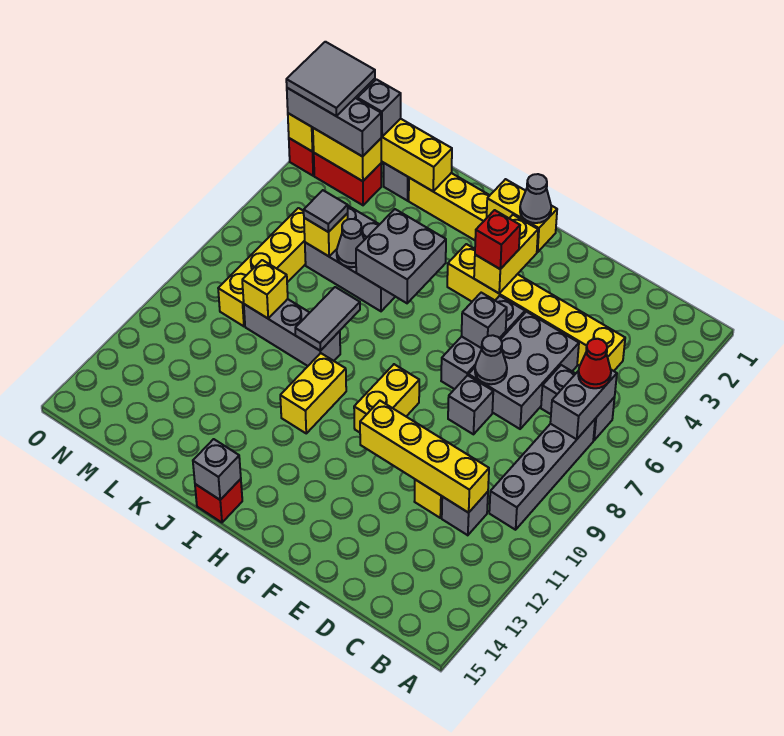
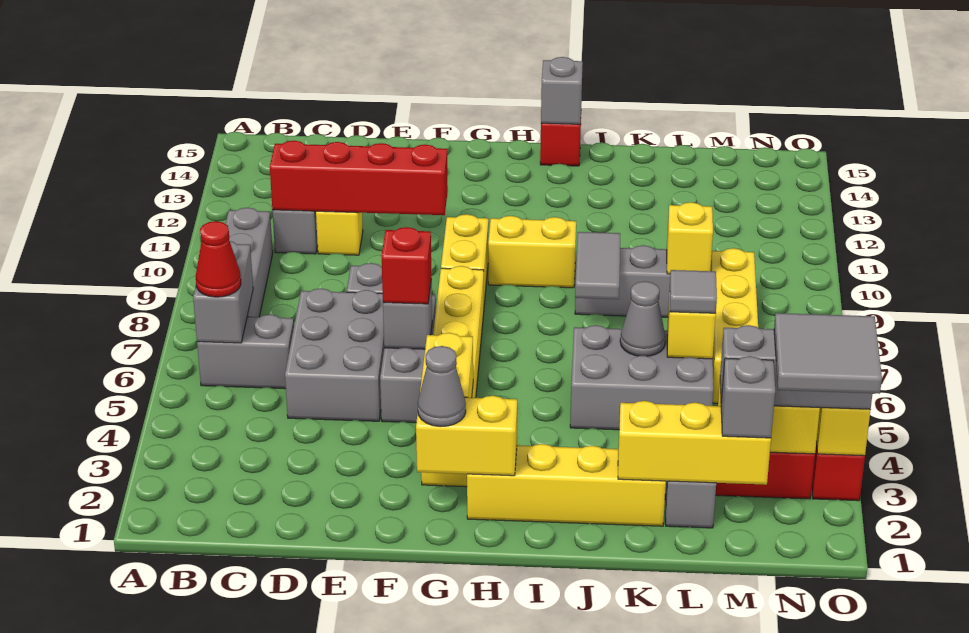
yellow 1x6 brick [447,244,625,371] -> yellow 1x6 brick turned to [421,266,484,487]
yellow 1x4 brick [360,401,489,513] -> red 1x4 brick [270,141,448,215]
grey 1x1 cone [475,335,507,384] -> none
red 1x1 brick [475,210,520,269] -> red 1x1 brick moved to [381,227,431,304]
grey 2x2 brick [356,209,446,303] -> none
yellow 1x2 brick [280,353,346,433] -> yellow 1x2 brick turned to [488,216,576,288]

